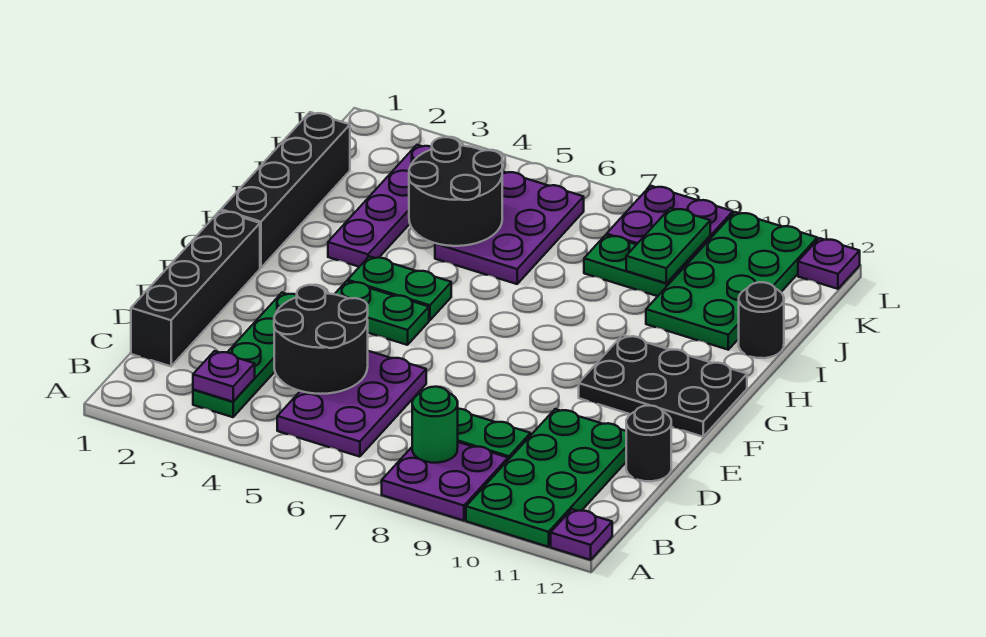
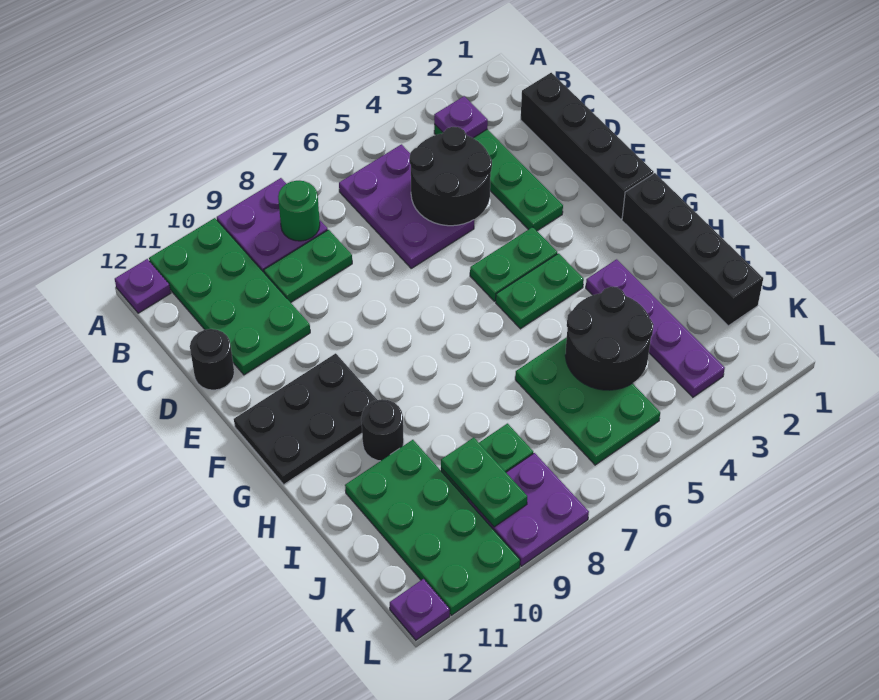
purple 2x3 plate [435,171,584,284] -> green 2x3 plate [515,337,660,465]
black 1x1 round brick [739,282,784,358] -> black 1x1 round brick moved to [361,399,404,461]

